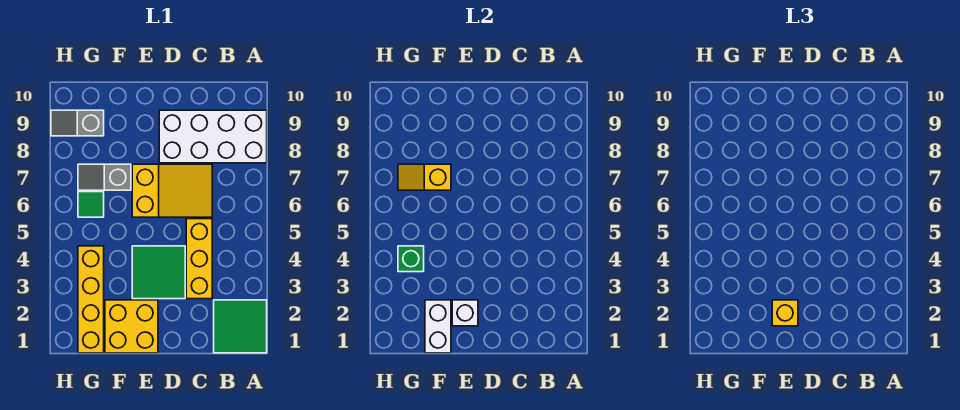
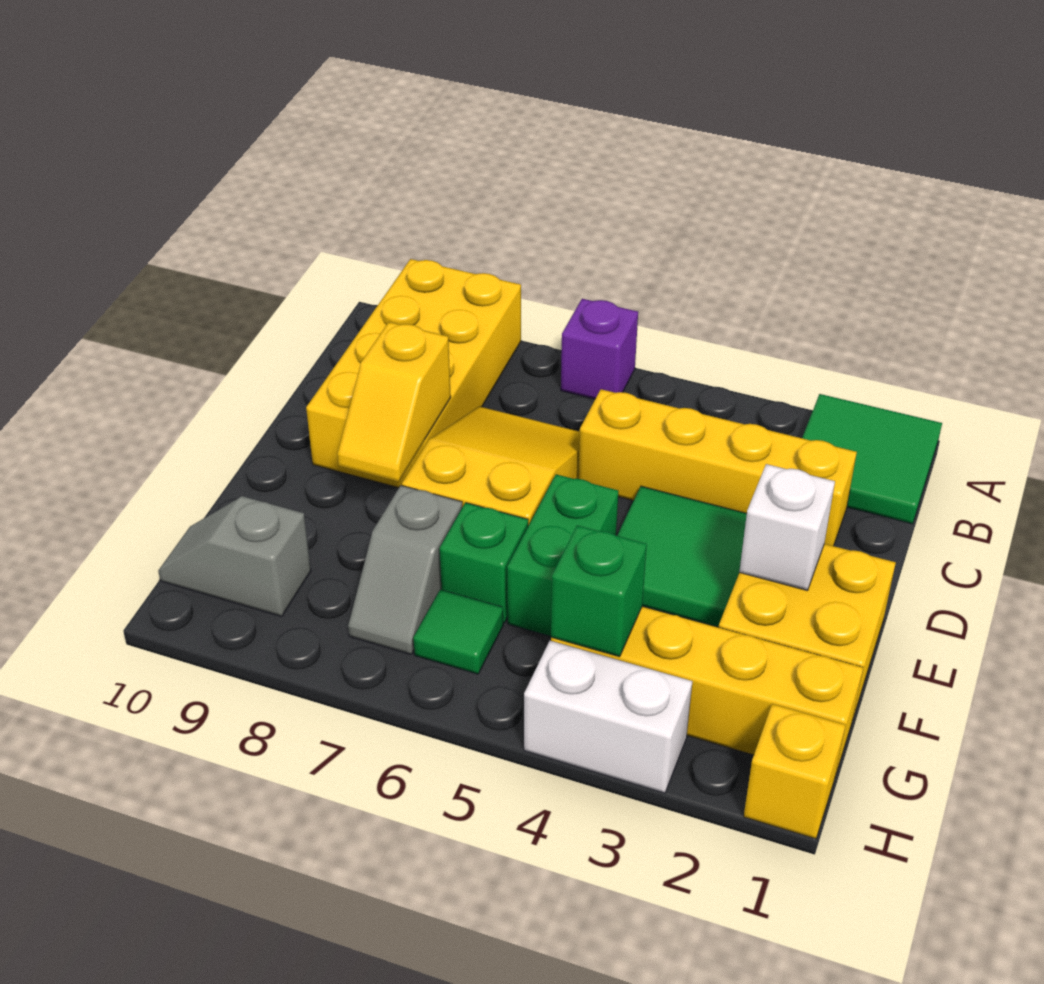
none -> purple 1x1 brick [561,299,638,399]
white 2x4 brick [159,110,267,163] -> yellow 2x4 brick [306,259,521,488]
yellow 1x3 brick [186,219,212,299] -> yellow 1x4 brick [578,389,857,546]
yellow 1x1 brick [772,300,798,326] -> yellow 1x1 brick moved to [744,704,846,839]
none -> green 1x2 brick [507,474,618,636]
white 1x2 brick [425,300,451,353] -> white 1x2 brick moved to [524,641,692,793]
none -> green 1x1 brick [440,503,528,623]
yellow 1x2 slope [398,164,451,190] -> yellow 1x2 slope moved to [337,322,451,481]
grey 1x2 slope [51,110,104,136] -> grey 1x2 slope turned to [158,496,311,617]

